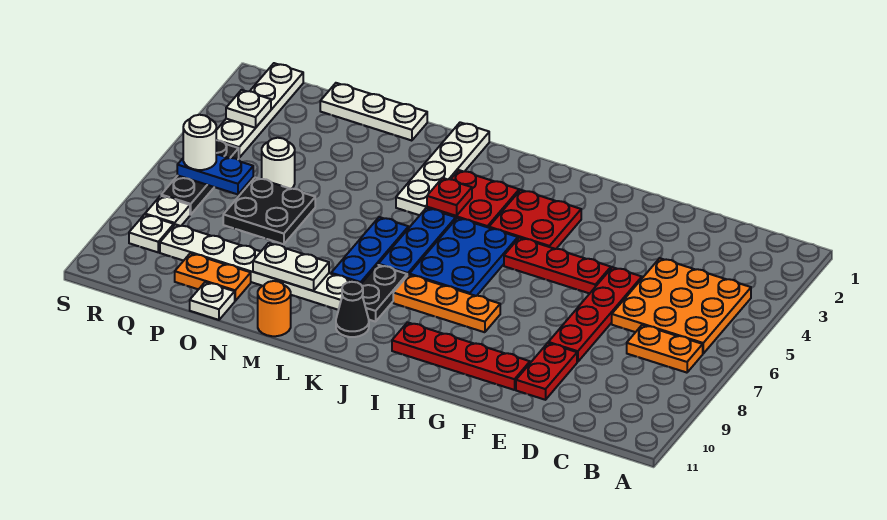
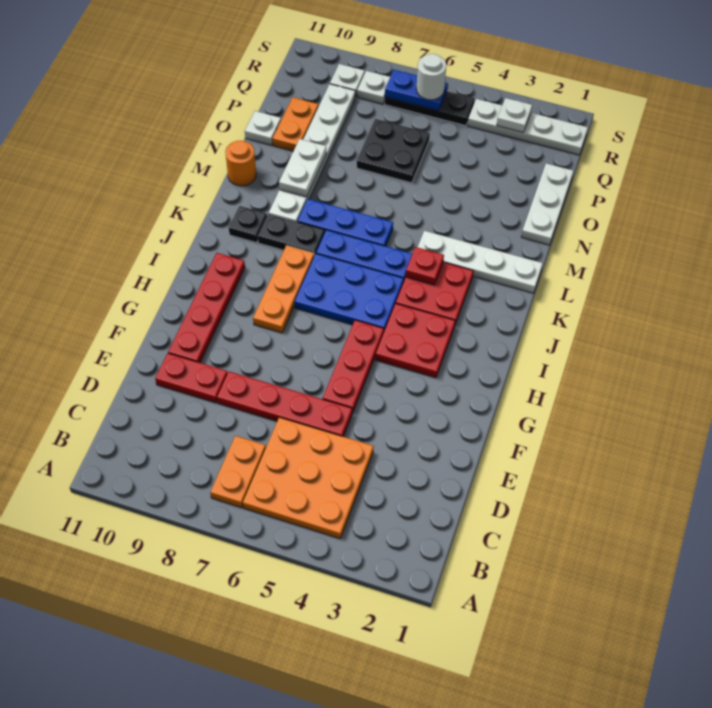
black 1x1 cone [336,282,369,337] -> black 1x1 plate [229,206,267,243]
white 1x1 round brick [262,138,295,189] -> none
blue 1x2 plate [177,154,253,194] -> blue 1x2 plate turned to [385,70,448,111]

